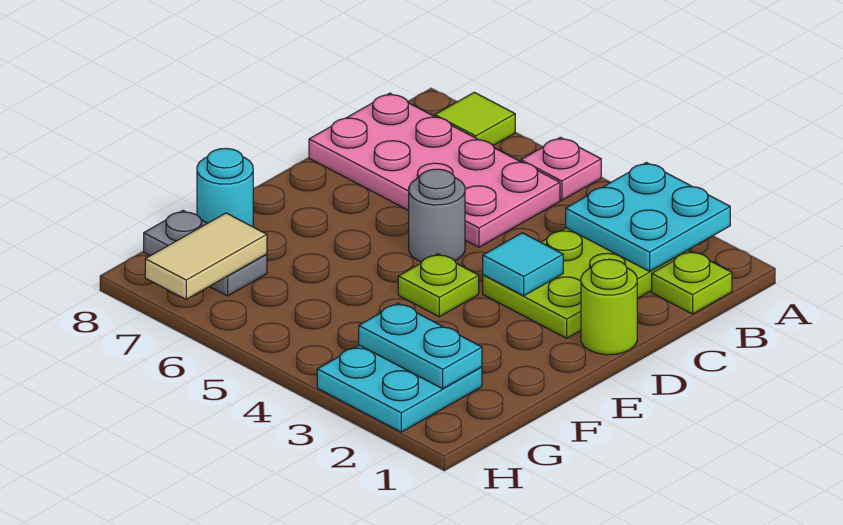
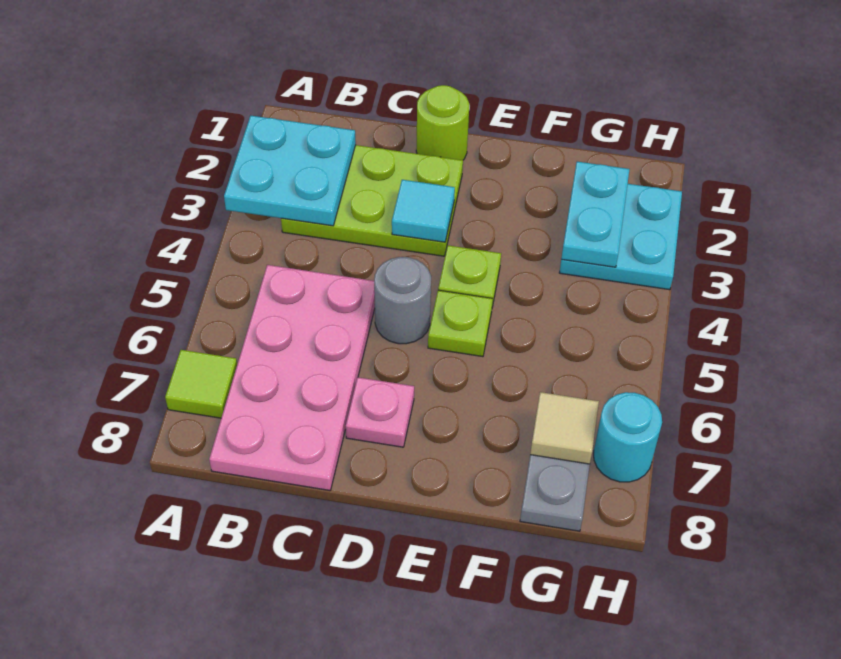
pink 1x1 plate [521,137,601,200] -> pink 1x1 plate moved to [346,377,414,447]
lime 1x1 plate [652,251,732,314] -> lime 1x1 plate moved to [428,290,493,357]
cyan 1x1 round brick [197,148,253,227] -> cyan 1x1 round brick moved to [594,392,662,482]
tan 1x2 tile [145,213,267,299] -> tan 1x1 tile [530,392,599,464]

